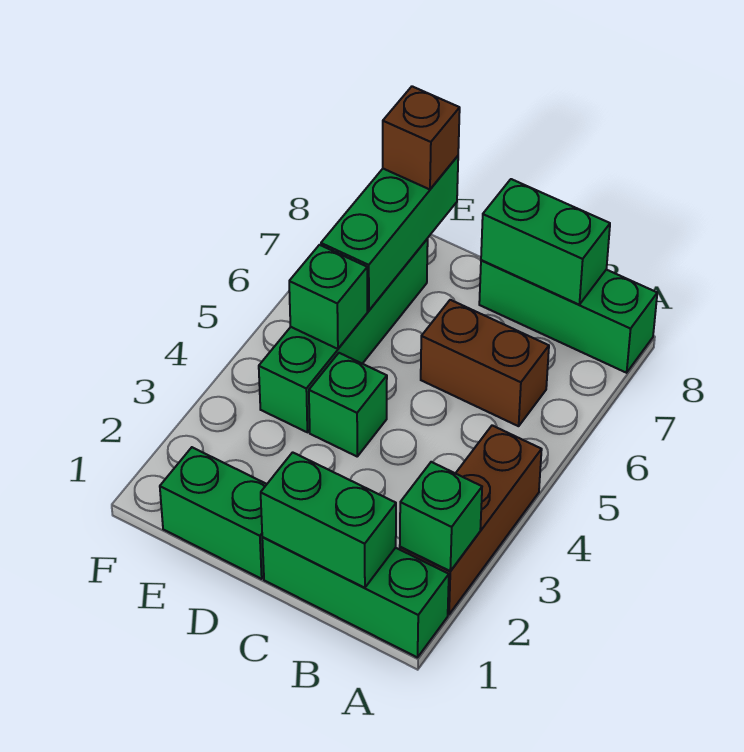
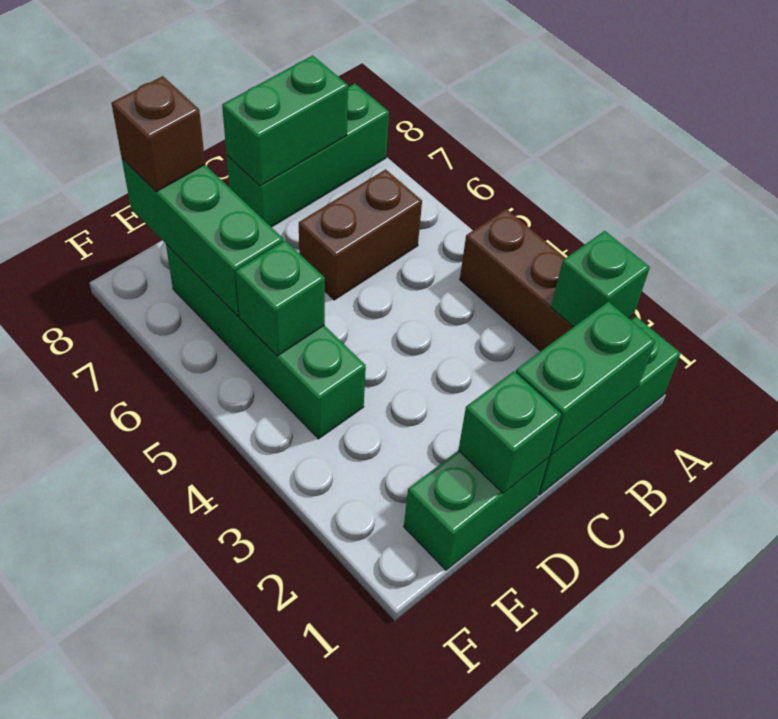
green 1x1 brick [309,353,387,456] -> green 1x1 brick moved to [458,371,561,493]

